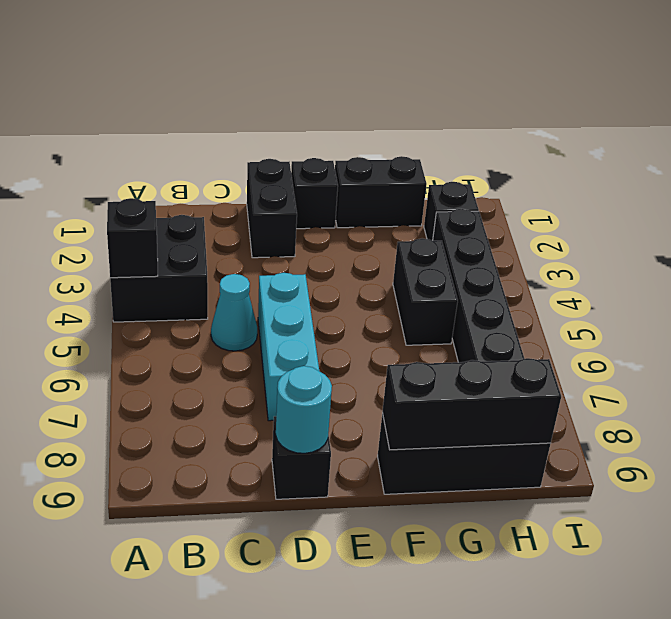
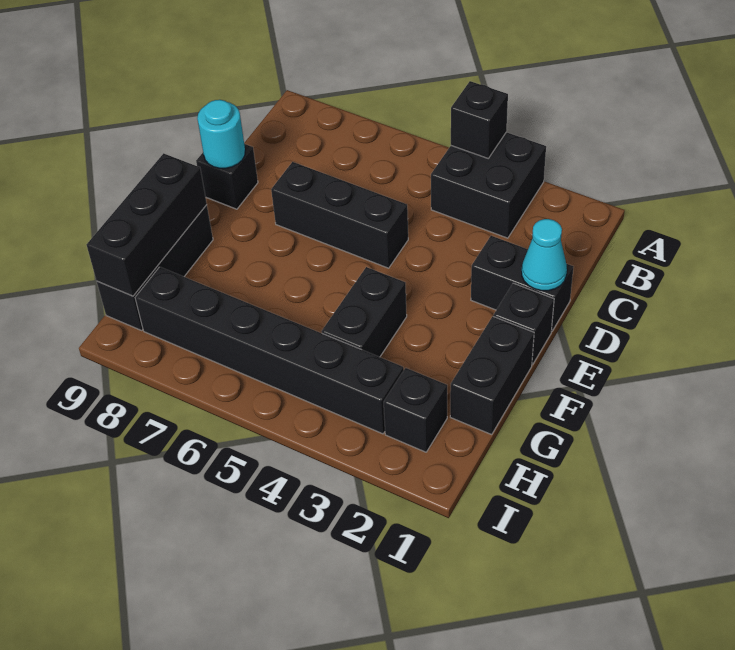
cyan 1x1 cone [211,274,257,351] -> cyan 1x1 cone moved to [522,219,567,291]
cyan 1x3 brick [258,273,319,421] -> black 1x3 brick [271,162,408,268]
black 1x2 brick [393,238,458,345] -> black 1x2 brick turned to [321,267,407,357]

